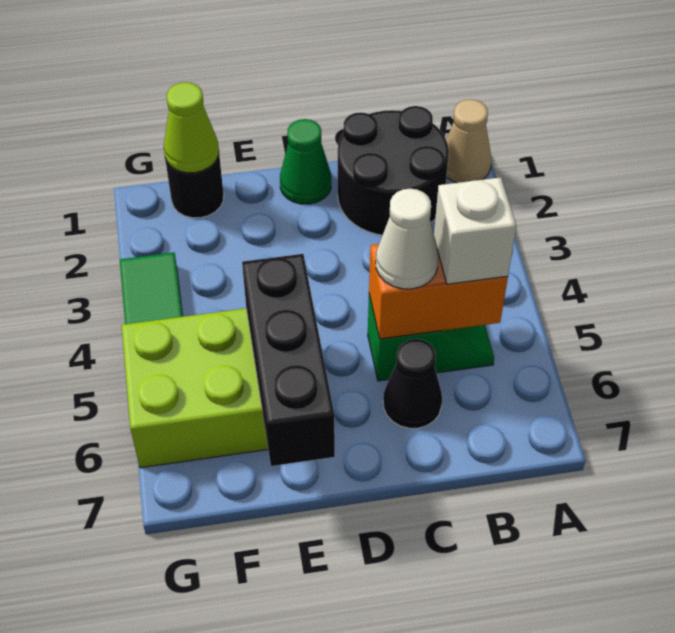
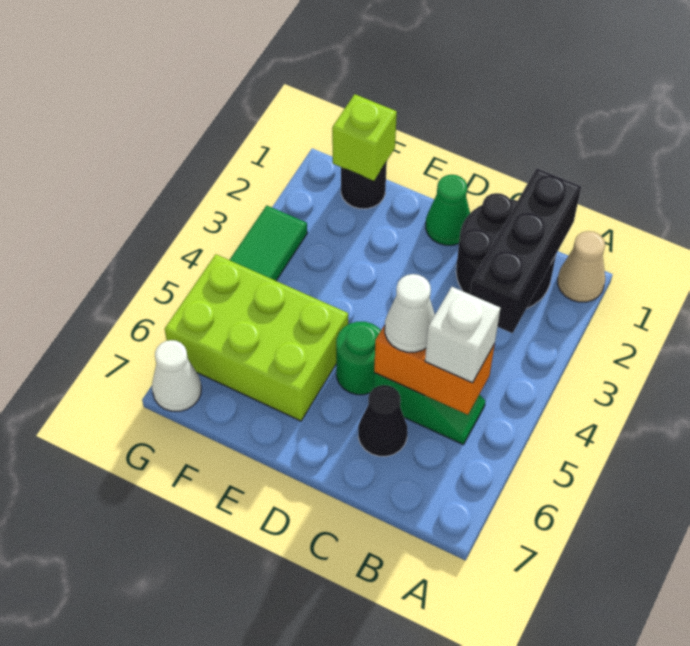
none -> green 1x1 round brick [336,322,381,395]
black 1x3 brick [242,254,335,466] -> black 1x3 brick moved to [470,168,581,333]
lime 1x1 cone [164,82,219,173] -> lime 1x1 brick [332,94,397,181]
none -> white 1x1 cone [152,340,201,411]

